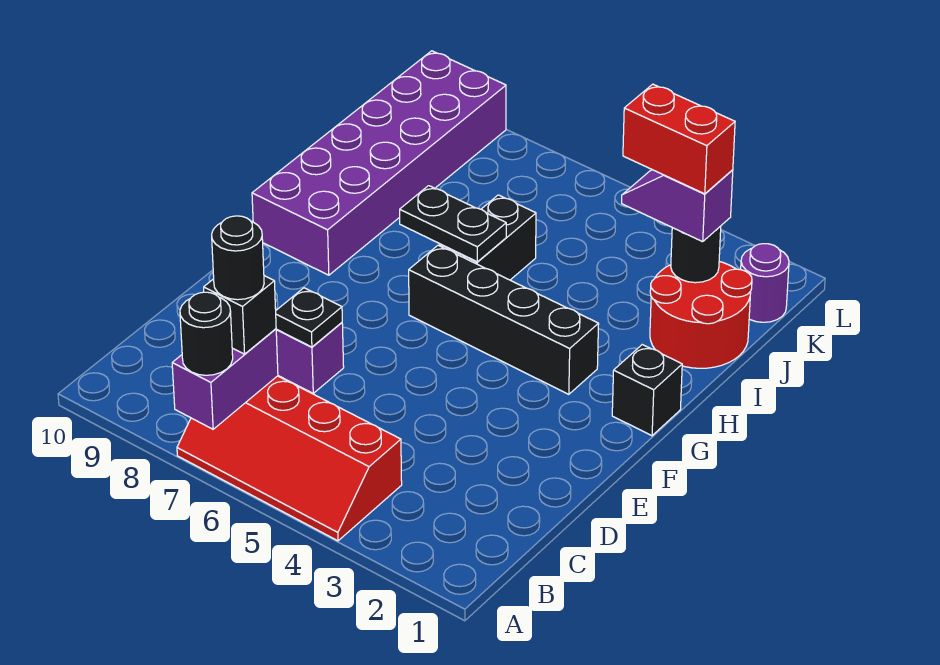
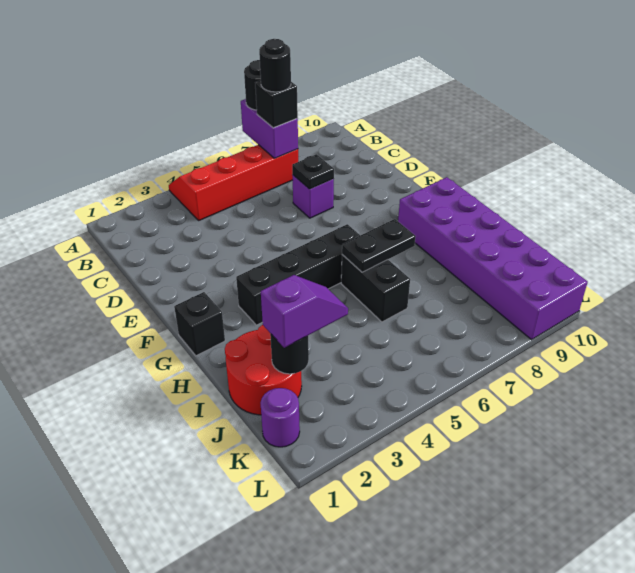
red 1x2 brick [623,84,735,194] -> none

